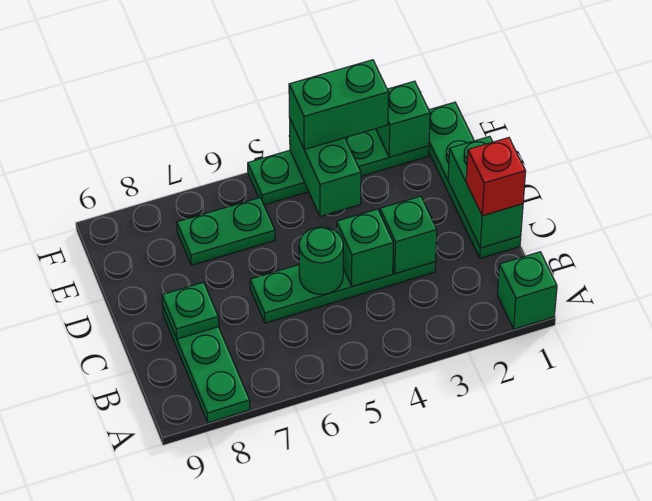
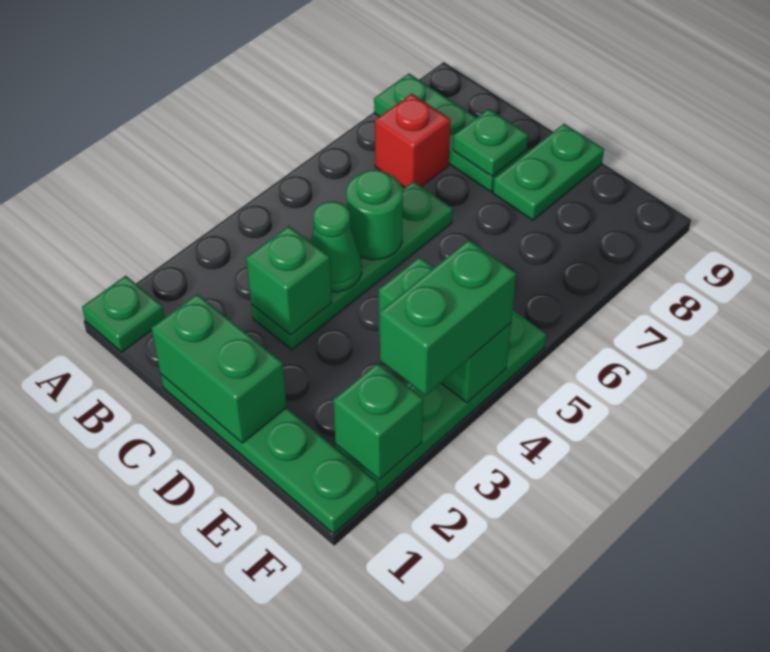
green 1x1 brick [497,252,557,329] -> green 1x1 plate [82,276,165,352]
red 1x1 brick [466,138,526,216] -> red 1x1 brick moved to [375,94,451,187]
green 1x1 brick [336,209,393,287] -> green 1x1 cone [311,202,362,292]
green 1x2 plate [177,198,275,265] -> green 1x2 plate moved to [493,124,604,220]

